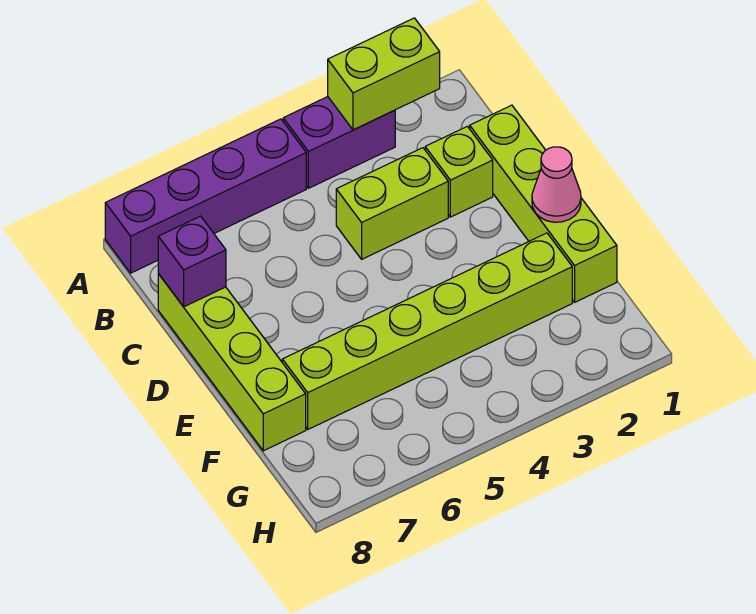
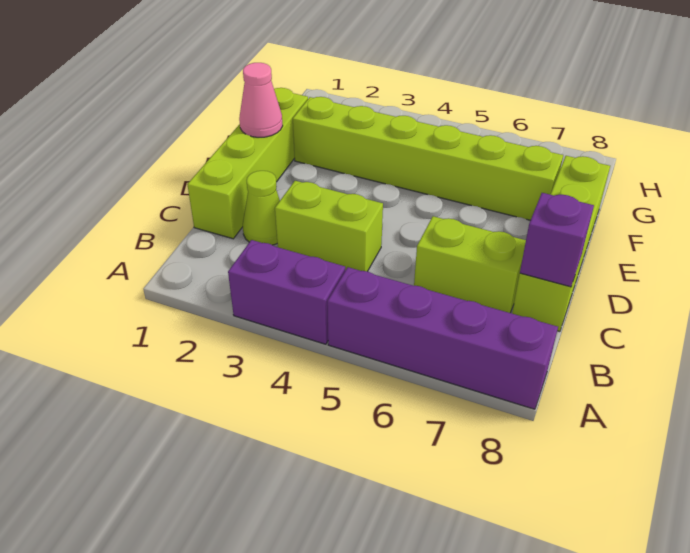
lime 1x2 brick [328,18,440,130] -> lime 1x2 brick moved to [414,216,526,313]
lime 1x1 brick [425,126,493,217] -> lime 1x1 cone [243,171,280,245]

